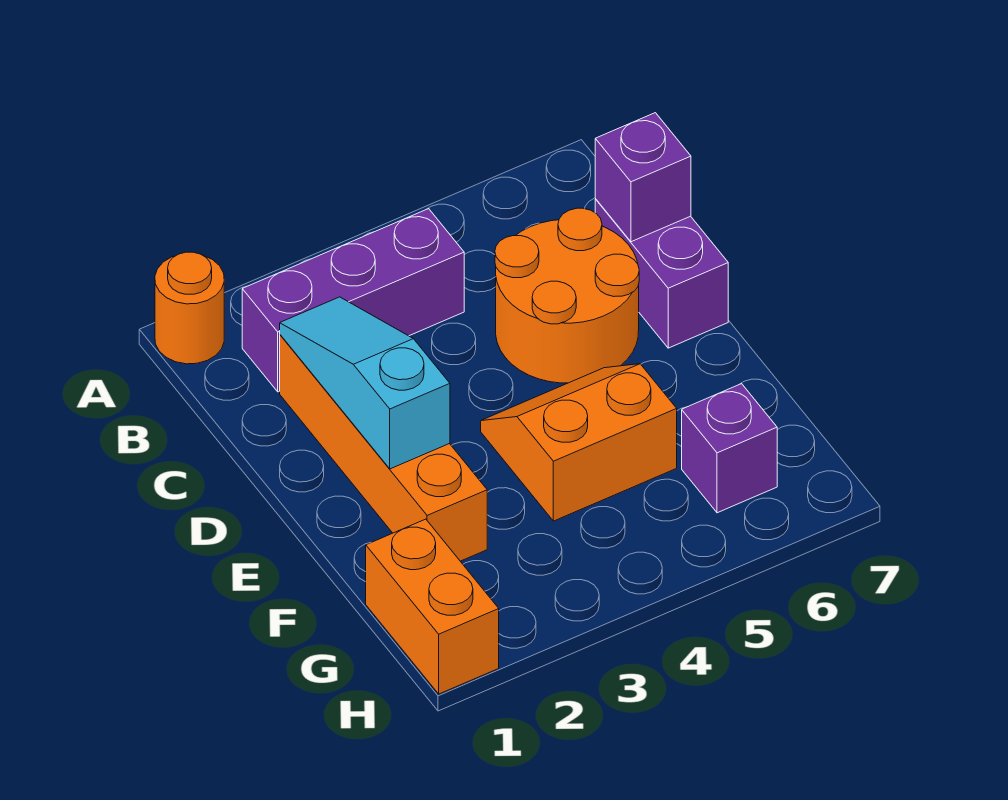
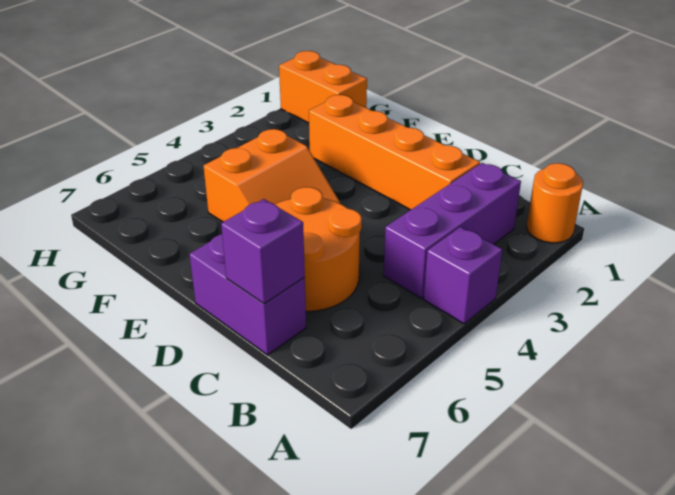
cyan 1x3 slope [280,297,450,469] -> none
purple 1x1 brick [682,384,777,513] -> purple 1x1 brick moved to [424,227,502,324]

